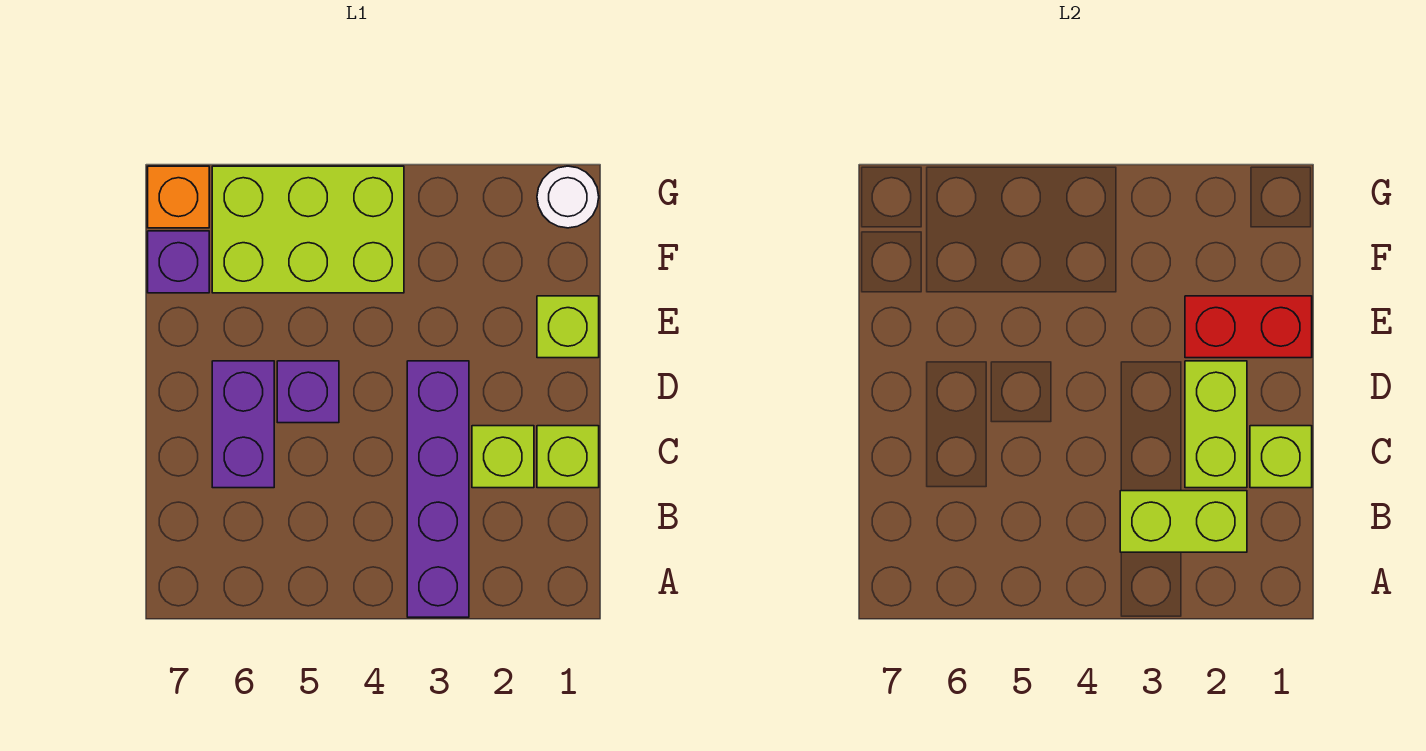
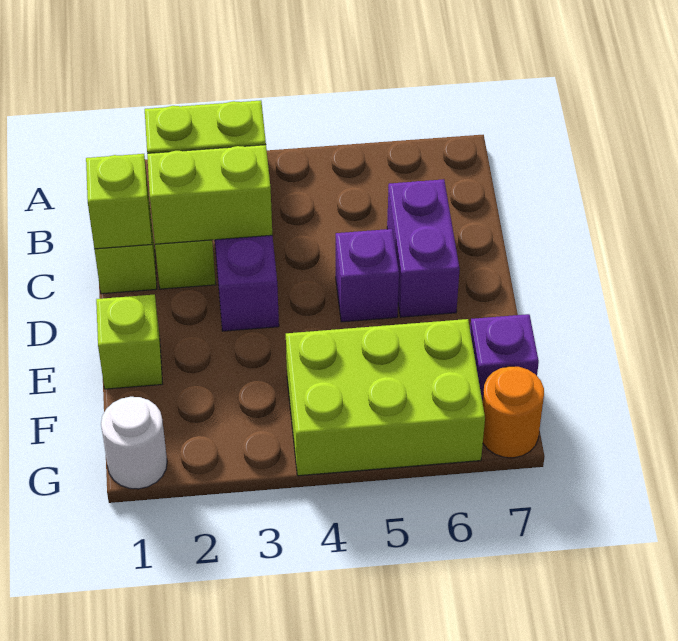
lime 1x2 brick [1185,361,1247,488] -> lime 1x2 brick turned to [147,145,272,244]
red 1x2 brick [1185,296,1312,358] -> none
orange 1x1 brick [148,166,209,228] -> orange 1x1 round brick [482,366,544,458]

